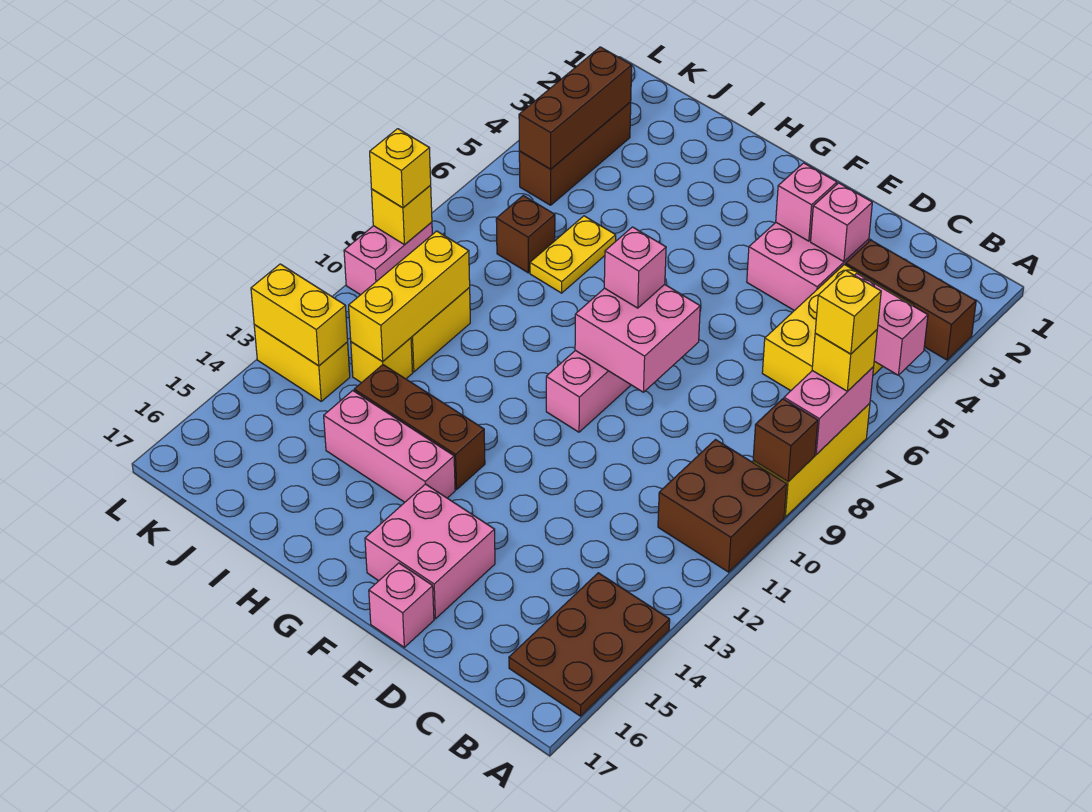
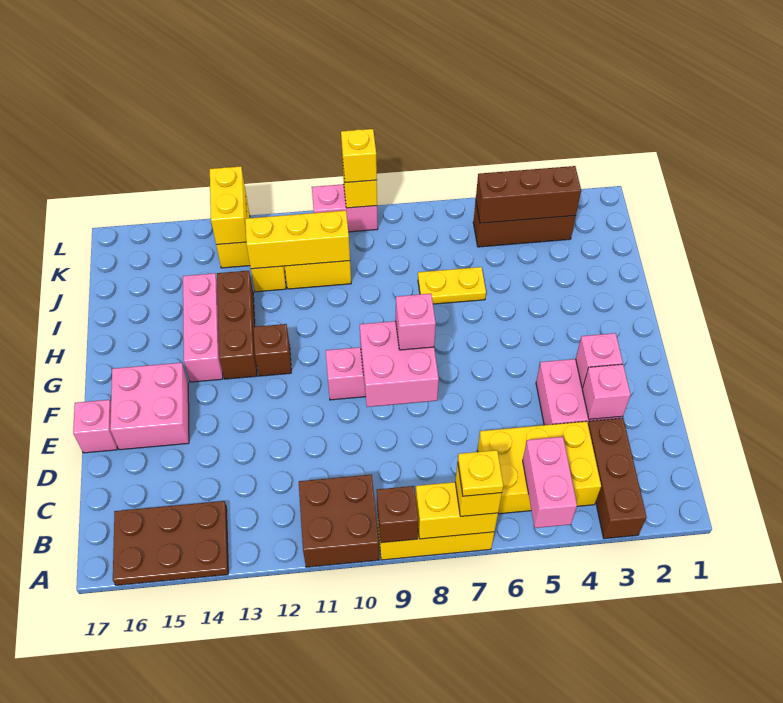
pink 1x2 brick [784,367,874,454] -> yellow 1x2 brick [416,482,498,539]
yellow 1x1 brick [815,270,881,354] -> yellow 1x1 plate [458,450,503,496]
brown 1x1 brick [496,196,555,273] -> brown 1x1 brick moved to [253,324,291,376]

